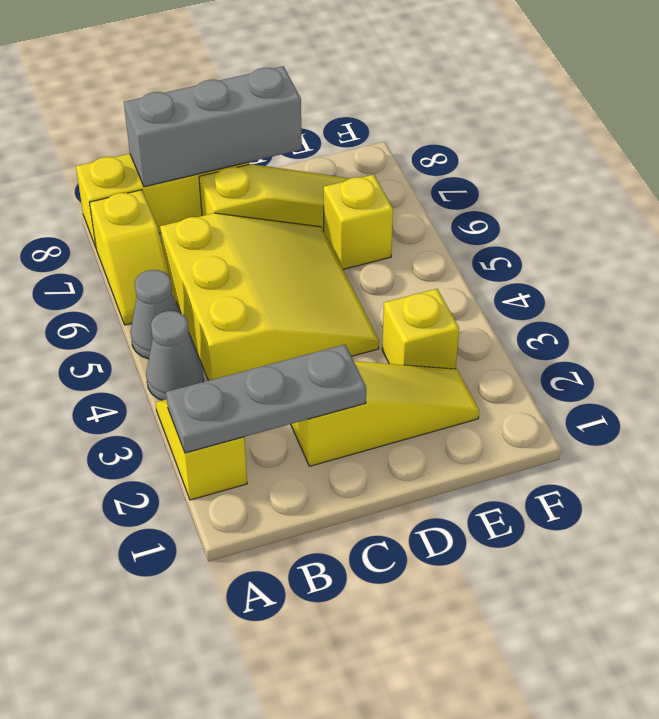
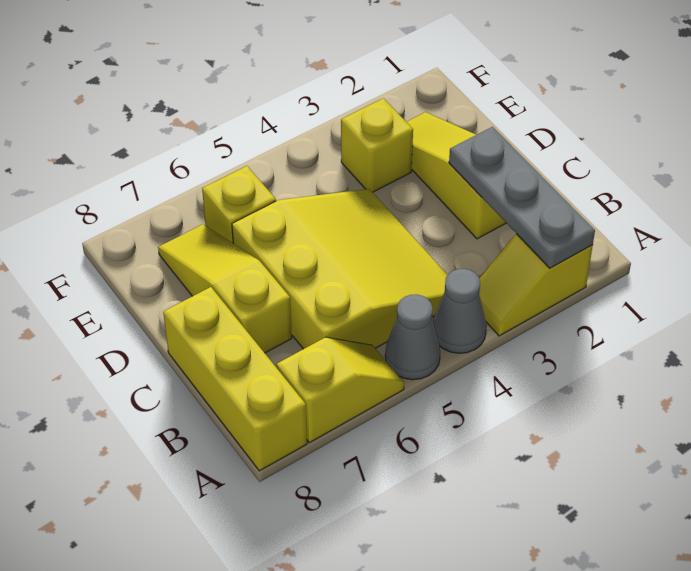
yellow 3x3 slope [160,213,379,381] -> yellow 3x3 slope turned to [232,189,447,349]
grey 1x3 brick [124,66,302,187] -> none

